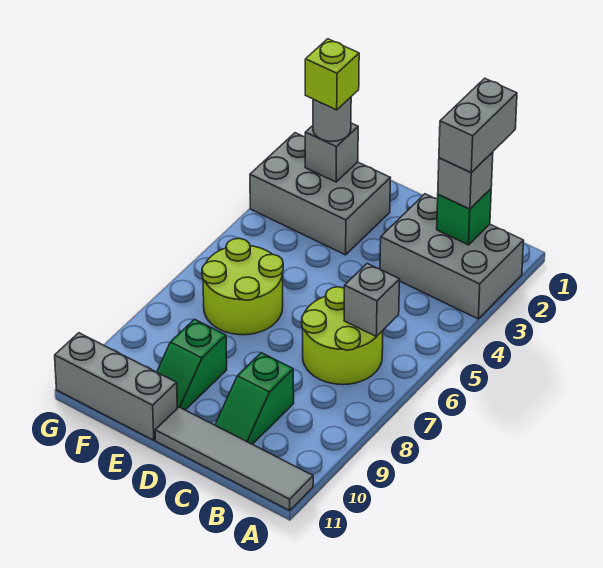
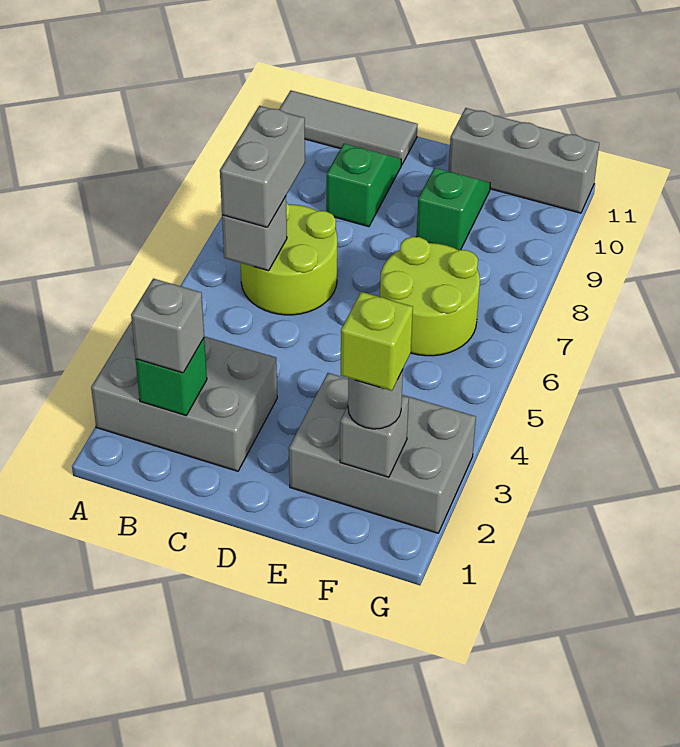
grey 1x4 tile [155,407,313,510] -> grey 1x3 tile [279,91,418,165]
grey 1x2 brick [439,78,517,172] -> grey 1x2 brick moved to [220,106,305,227]

